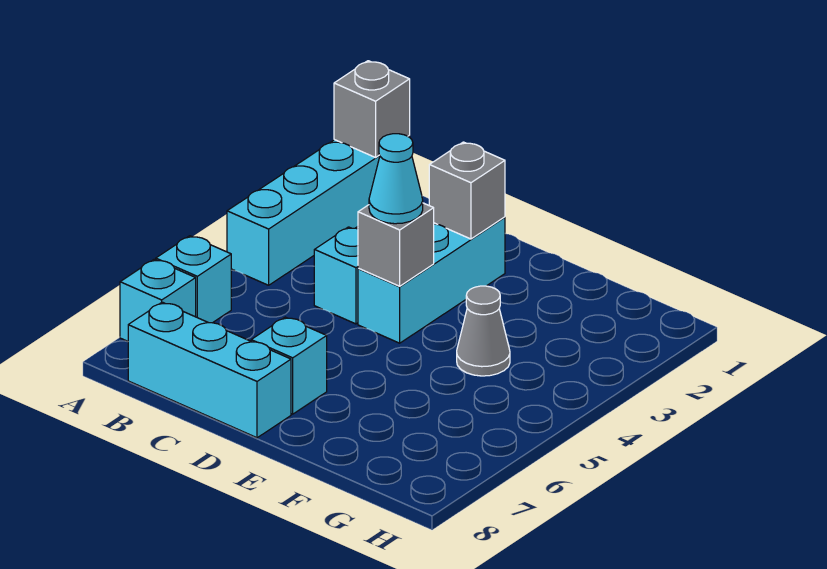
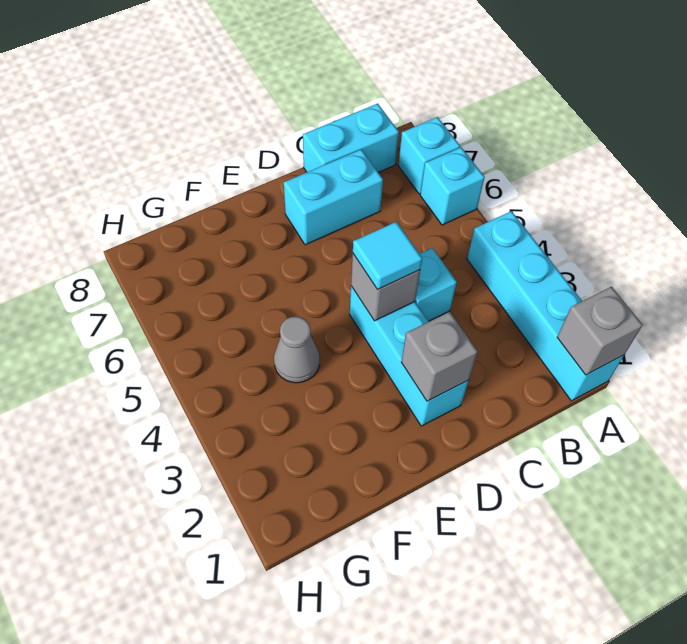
cyan 1x3 brick [128,302,291,438] -> cyan 1x2 brick [303,104,399,172]
cyan 1x1 cone [369,134,423,224] -> cyan 1x1 tile [353,222,422,290]
cyan 1x1 brick [251,317,327,414] -> cyan 1x2 brick [284,149,383,245]

